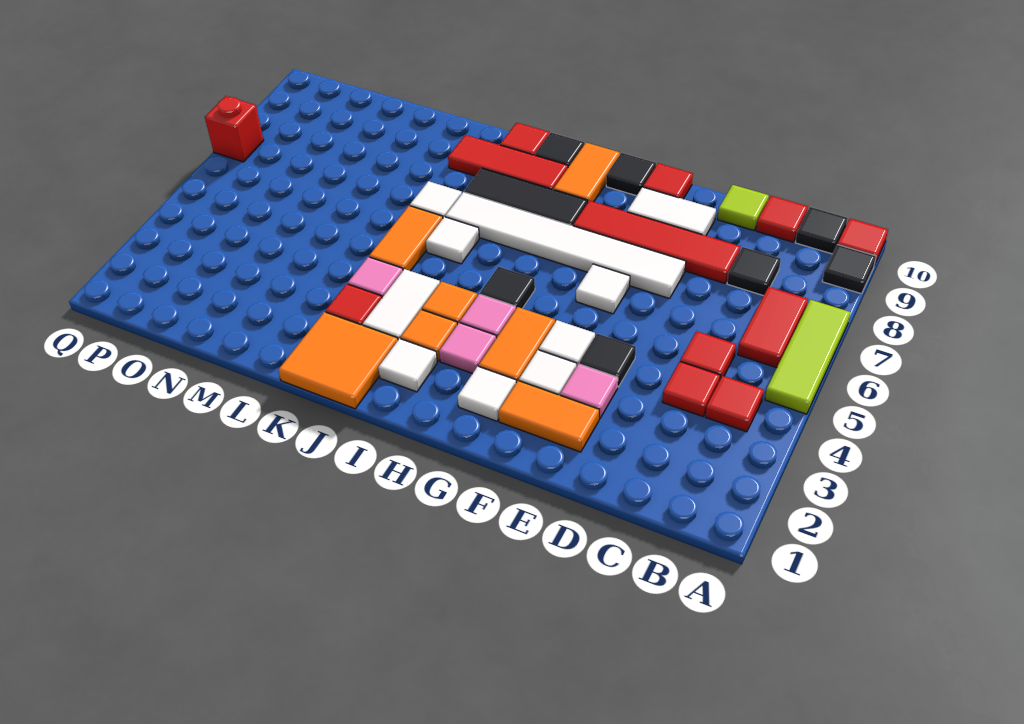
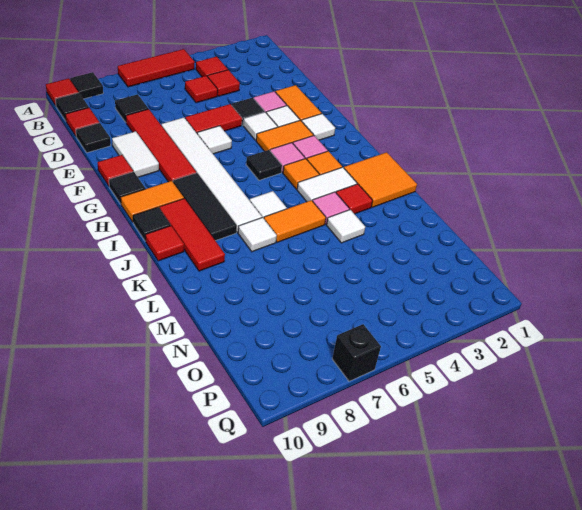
lime 1x3 tile [765,300,850,414] -> red 1x3 tile [118,49,195,87]
red 1x2 tile [738,287,808,368] -> red 1x2 tile moved to [185,104,242,133]
lime 1x1 tile [718,185,769,231] -> black 1x1 tile [76,123,111,153]
white 1x1 tile [378,339,437,392] -> white 1x1 tile moved to [327,210,365,243]
red 1x1 brick [205,96,264,162] -> black 1x1 brick [332,324,381,381]

